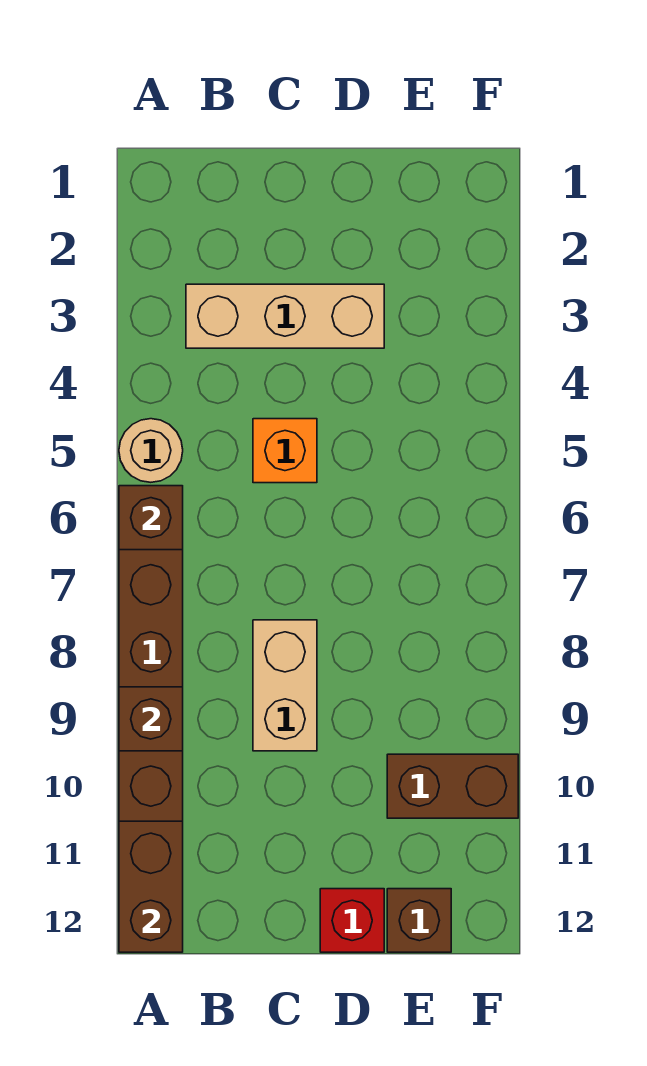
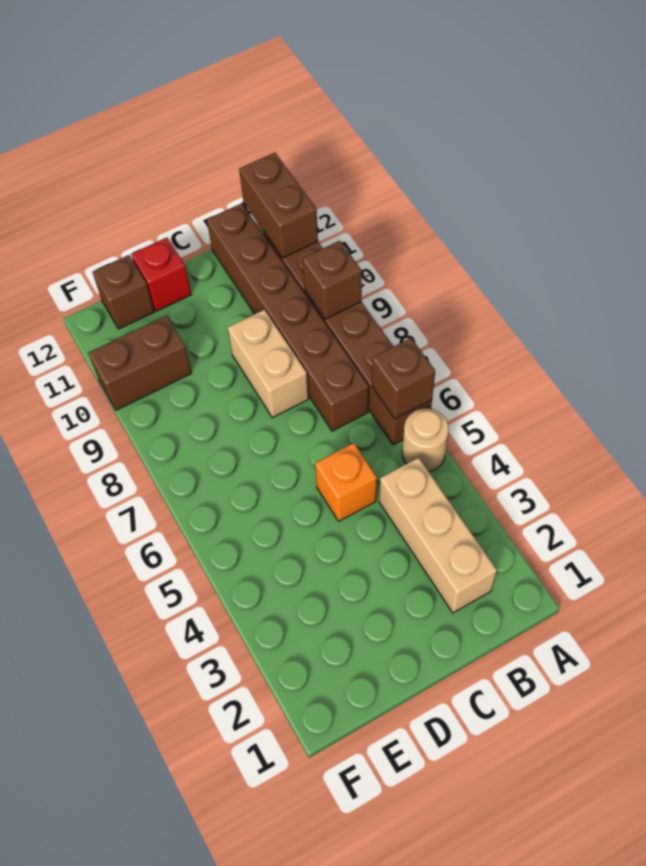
tan 1x3 brick [186,284,384,348] -> tan 1x3 brick turned to [379,458,497,613]
none -> brown 1x6 brick [207,203,369,431]

